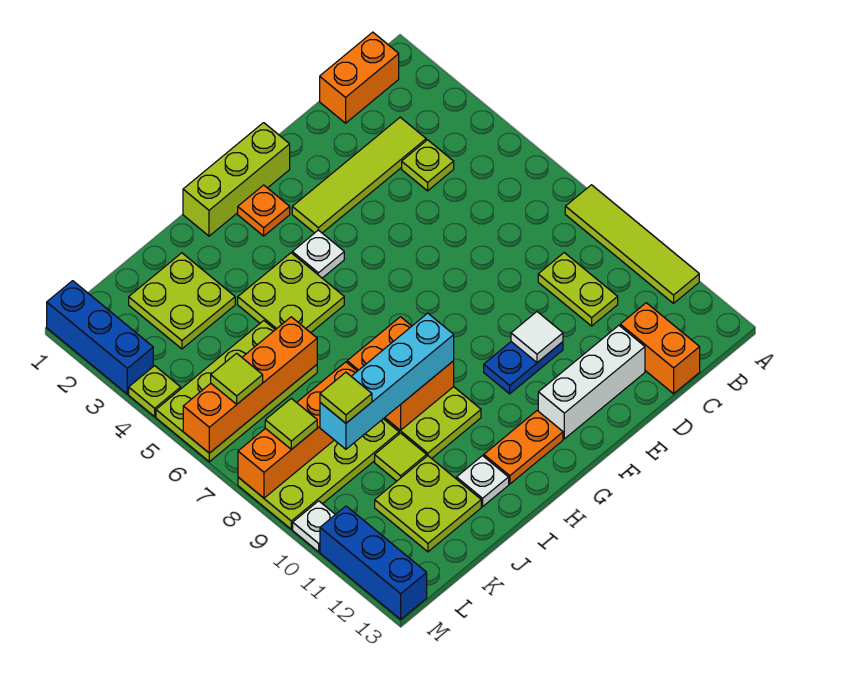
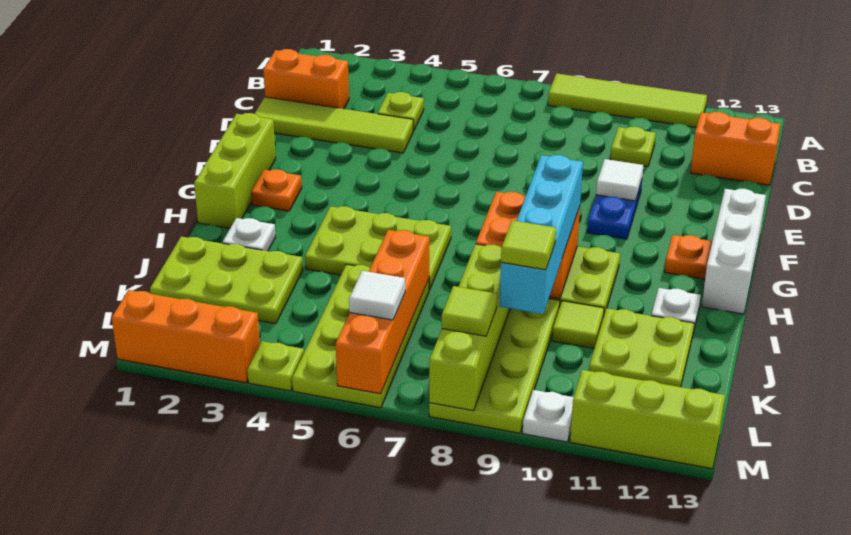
orange 1x2 brick [320,32,399,123] -> orange 1x2 brick turned to [263,49,349,109]
lime 1x4 tile [292,117,426,233] -> lime 1x4 tile turned to [255,97,413,153]
lime 1x2 plate [538,253,618,326] -> lime 1x1 plate [610,127,656,167]
white 1x3 brick [538,326,645,439] -> white 1x3 brick moved to [702,189,766,314]
white 1x1 plate [292,230,344,278] -> white 1x1 plate moved to [222,218,275,251]
orange 1x2 plate [484,411,563,484] -> orange 1x1 plate [665,235,712,279]
lime 2x2 plate [238,253,344,333] -> lime 2x3 plate [305,206,451,290]
lime 2x2 plate [129,253,235,349] -> lime 2x3 plate [150,237,303,324]
orange 1x4 brick [238,362,357,498] -> lime 1x4 brick [429,244,510,411]
lime 1x1 tile [211,353,263,404] -> white 1x1 tile [349,271,405,320]
blue 1x3 brick [47,281,153,394] -> orange 1x3 brick [112,290,260,383]
blue 1x3 brick [320,506,427,619] -> lime 1x3 brick [570,370,725,469]

